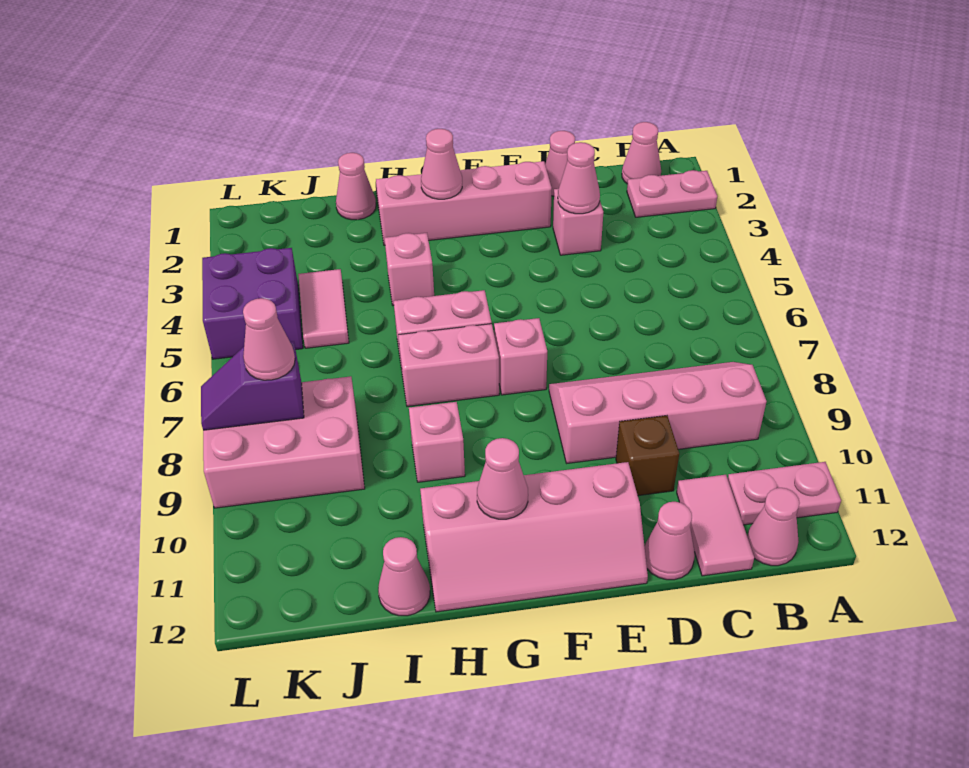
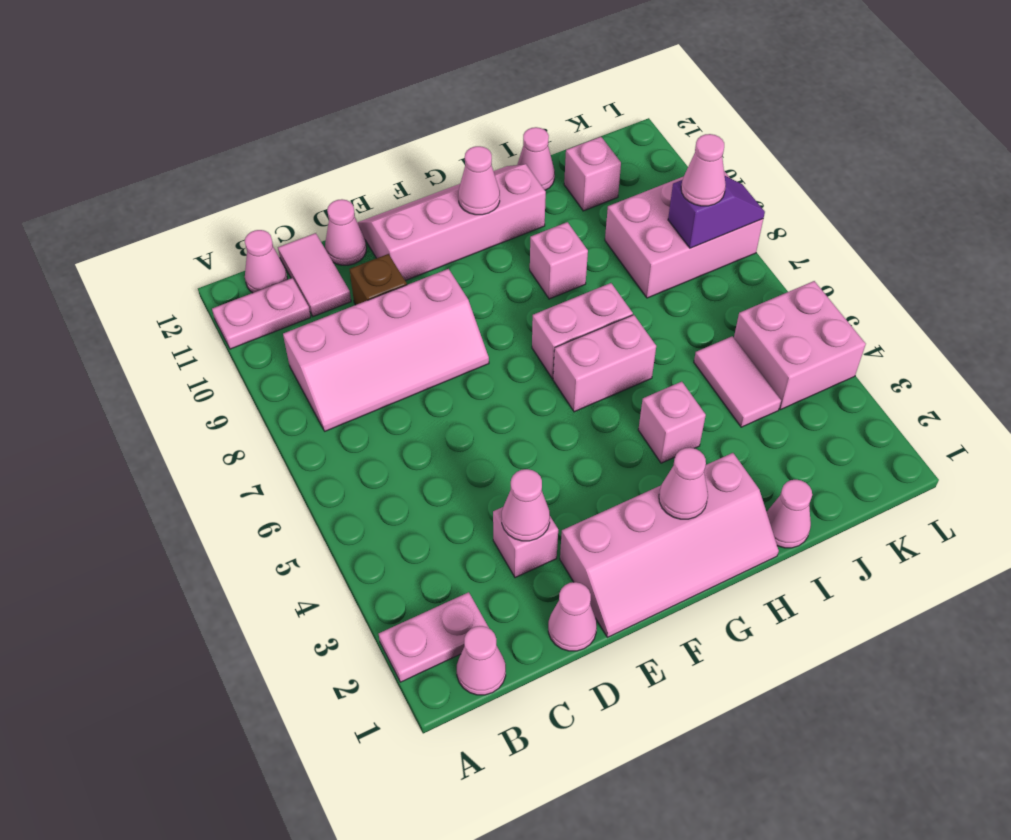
pink 1x1 brick [494,318,547,395] -> pink 1x1 brick moved to [564,137,621,211]
purple 2x2 brick [202,248,303,359] -> pink 2x2 brick [734,281,866,410]

